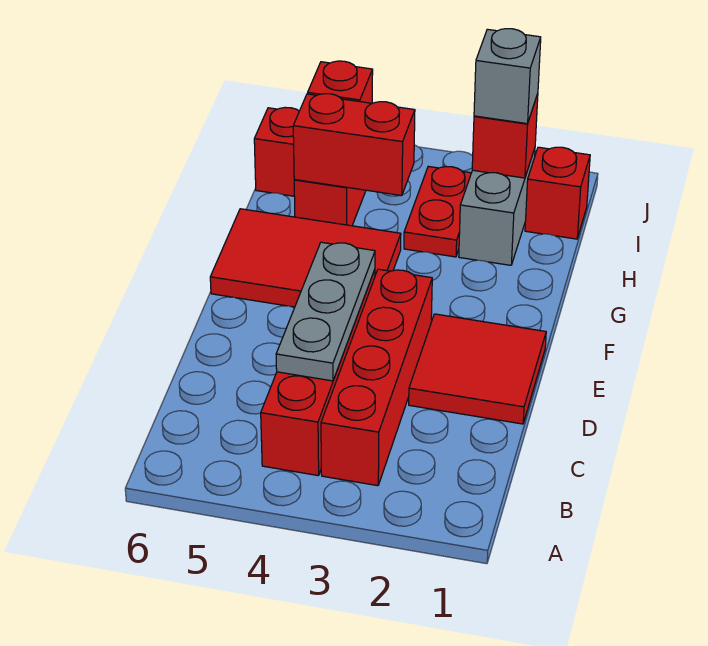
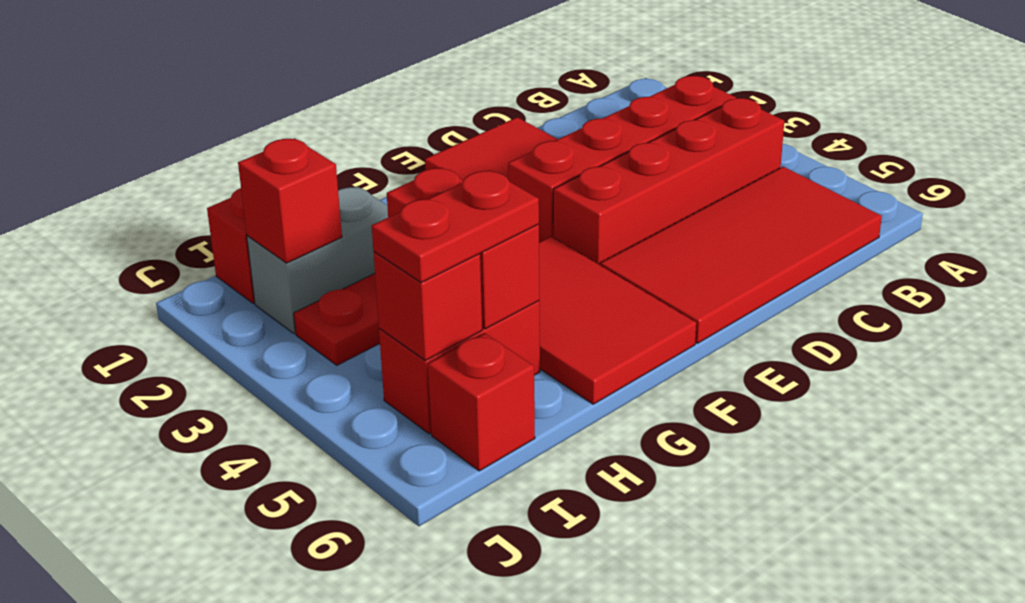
none -> red 2x4 tile [600,167,882,343]
grey 1x3 plate [276,242,375,381] -> none
none -> red 1x2 plate [372,170,539,283]
grey 1x1 brick [474,29,541,124] -> none

